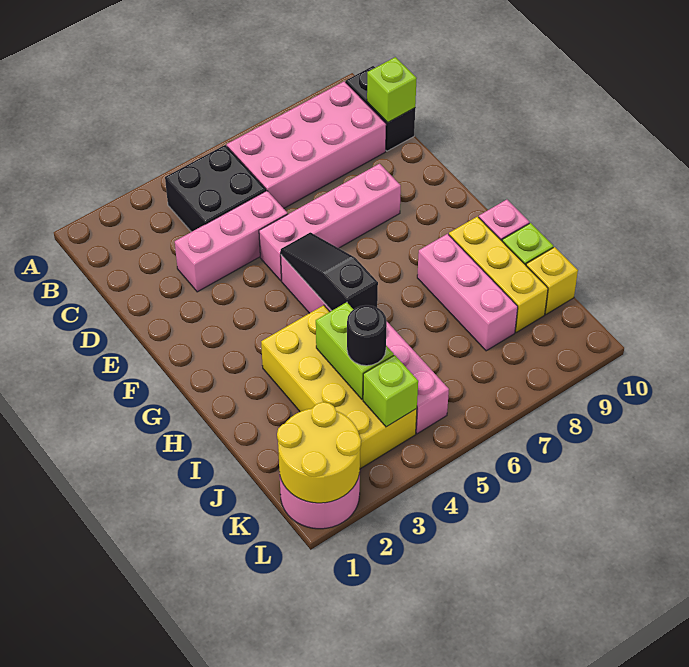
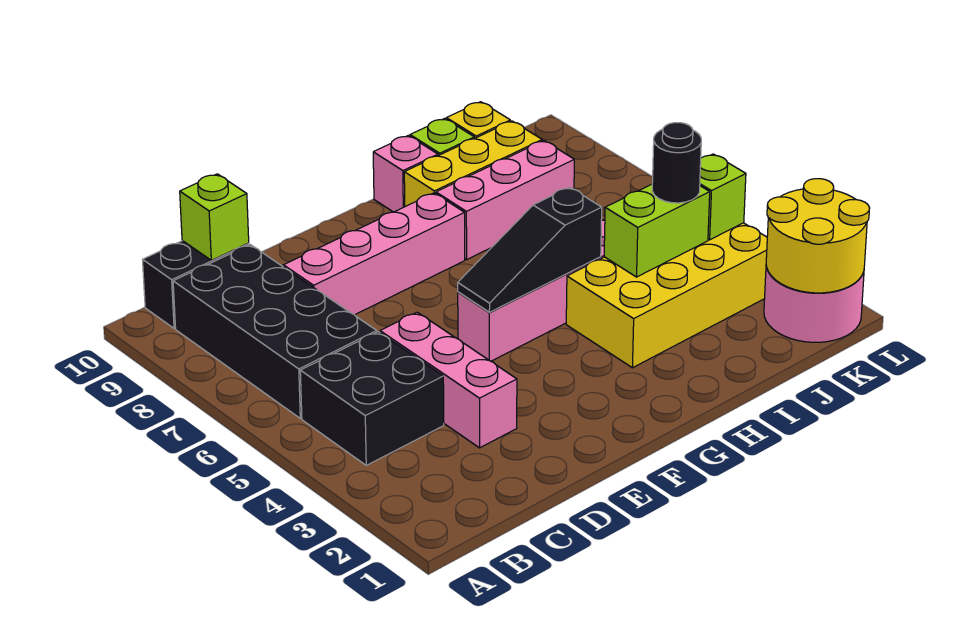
pink 2x4 brick [227,81,386,208] -> black 2x4 brick [173,245,377,418]
pink 1x4 brick [259,164,401,281] -> pink 1x4 brick turned to [283,193,465,315]

